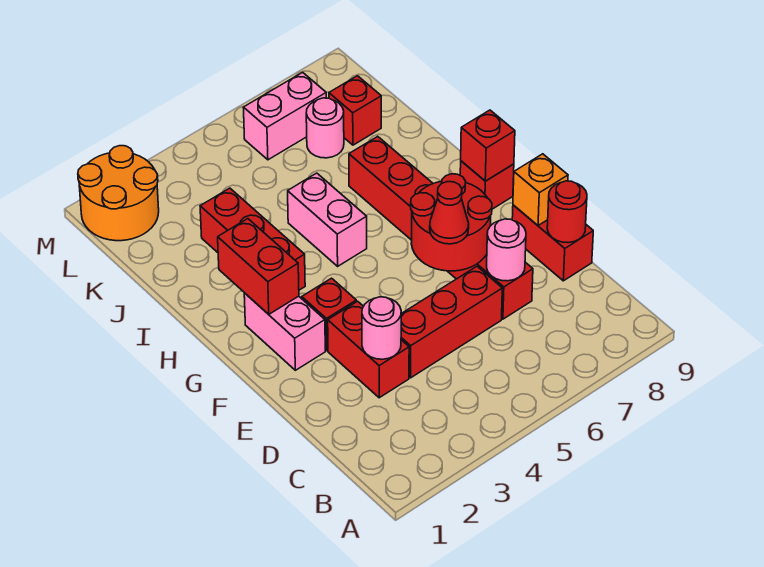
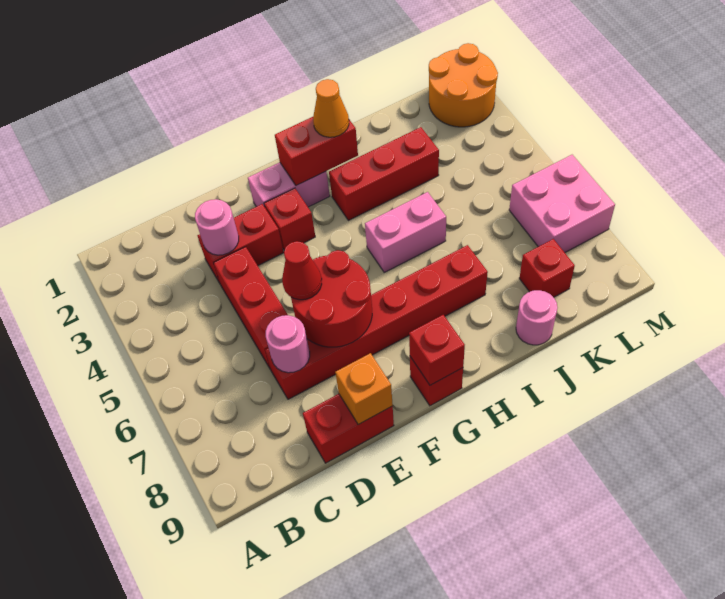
red 1x1 round brick [547,181,587,243] -> none
none -> orange 1x1 cone [313,79,349,137]
pink 1x1 round brick [306,98,344,158] -> pink 1x1 round brick moved to [516,290,558,345]
pink 1x2 brick [243,72,326,160] -> pink 2x2 brick [509,155,615,252]

